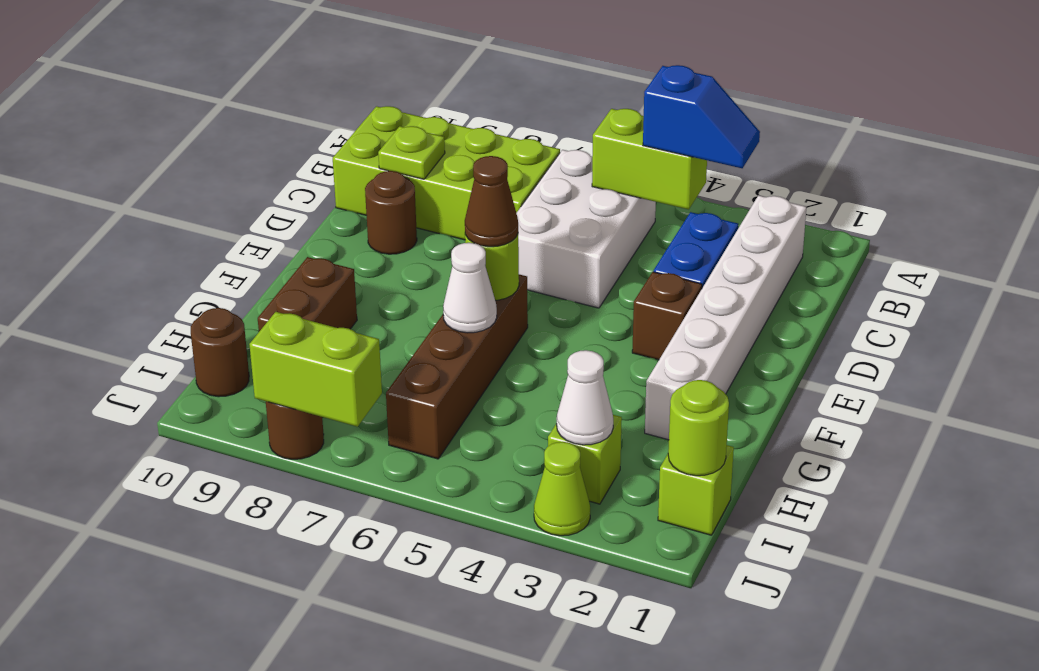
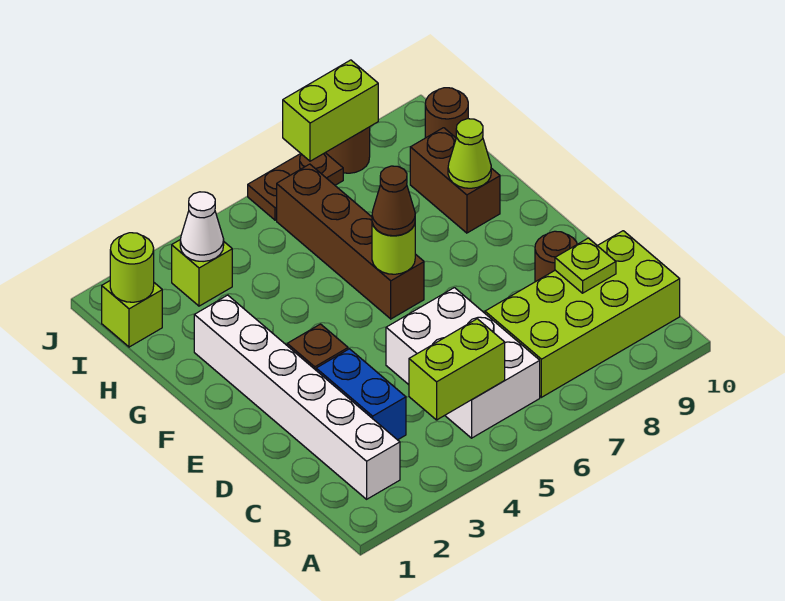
blue 1x2 slope [643,65,760,168] -> none
white 1x1 cone [443,243,497,333] -> none
lime 1x1 cone [534,442,590,536] -> lime 1x1 cone moved to [448,119,491,188]
none -> brown 1x2 plate [248,153,343,220]

